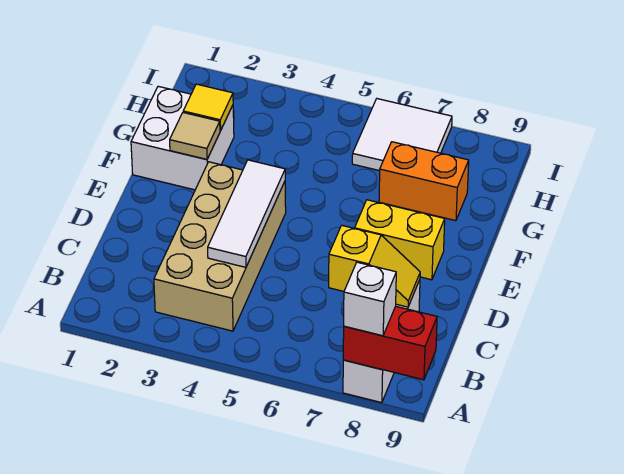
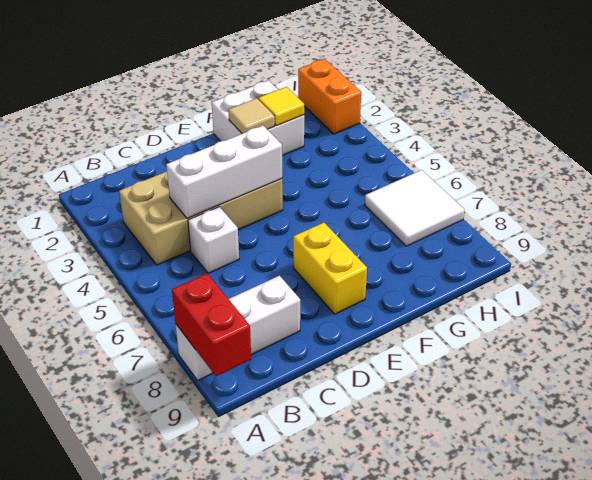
white 1x1 brick [344,262,396,336] -> white 1x1 brick moved to [188,207,239,273]
white 1x3 tile [208,160,285,267] -> white 1x3 brick [166,126,282,218]
yellow 1x2 slope [329,225,420,307] -> none
orange 1x2 brick [379,142,469,221] -> orange 1x2 brick moved to [298,59,361,134]

